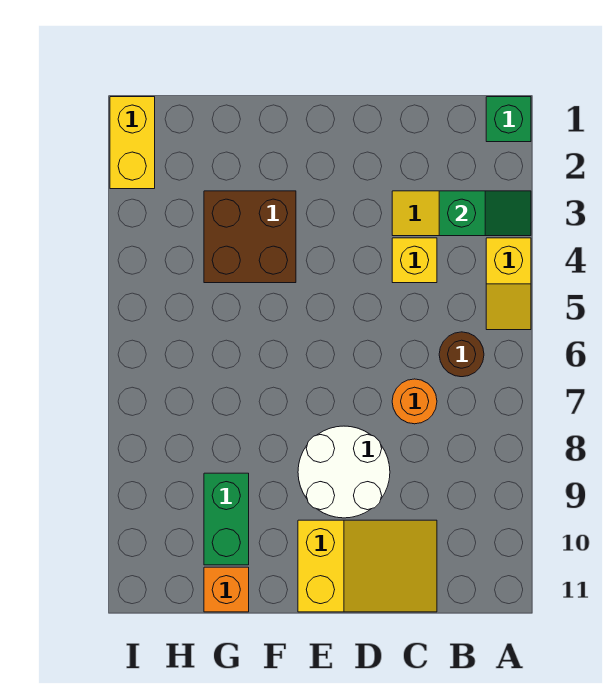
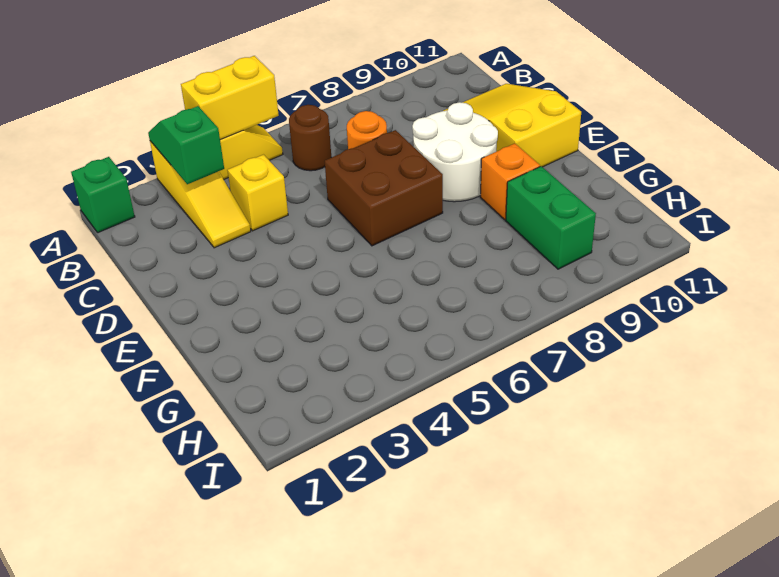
brown 2x2 brick [204,191,296,283] -> brown 2x2 brick moved to [325,130,443,246]
green 1x2 brick [204,473,249,565] -> green 1x2 brick turned to [506,166,596,269]
orange 1x1 brick [204,567,249,612] -> orange 1x1 brick moved to [481,143,540,219]
yellow 1x2 brick [110,97,155,189] -> yellow 1x2 brick moved to [181,56,279,140]

